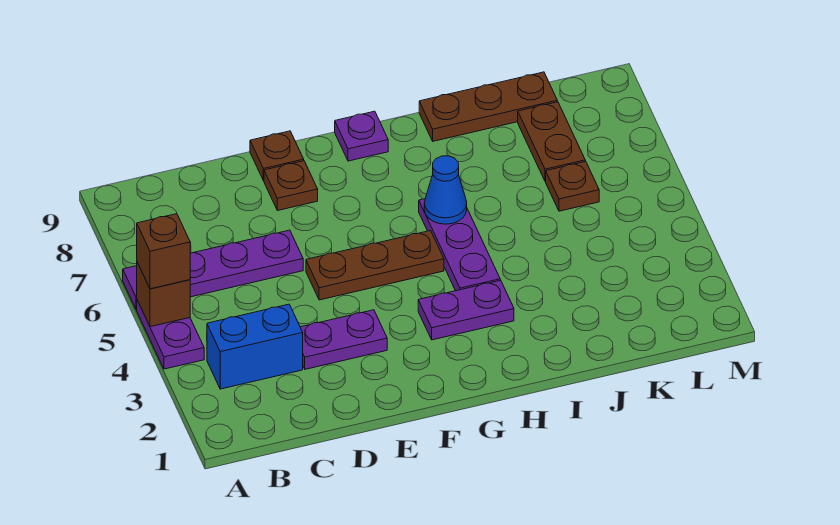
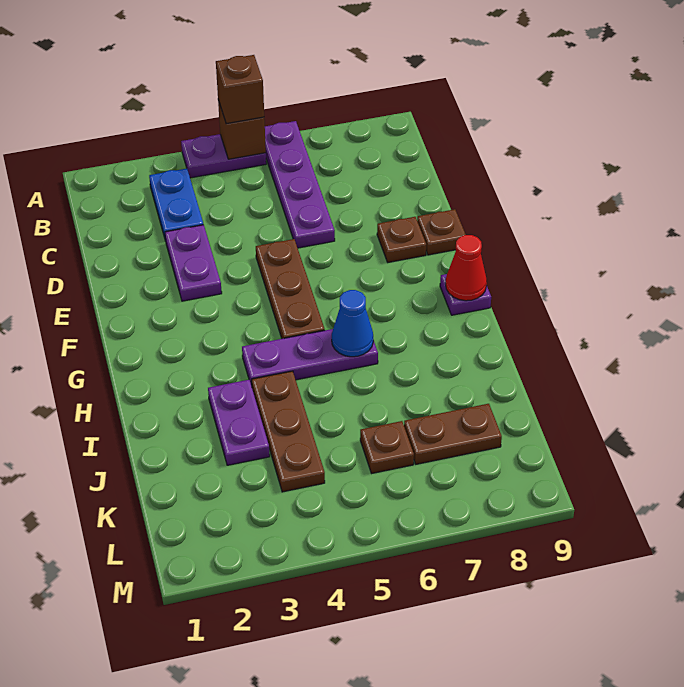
blue 1x2 brick [207,304,303,389] -> blue 1x2 plate [149,169,203,241]
purple 1x2 plate [418,280,514,340] -> purple 1x2 plate moved to [208,380,270,465]
none -> red 1x1 cone [446,235,487,301]
brown 1x3 plate [419,72,557,141] -> brown 1x3 plate moved to [252,371,325,492]

